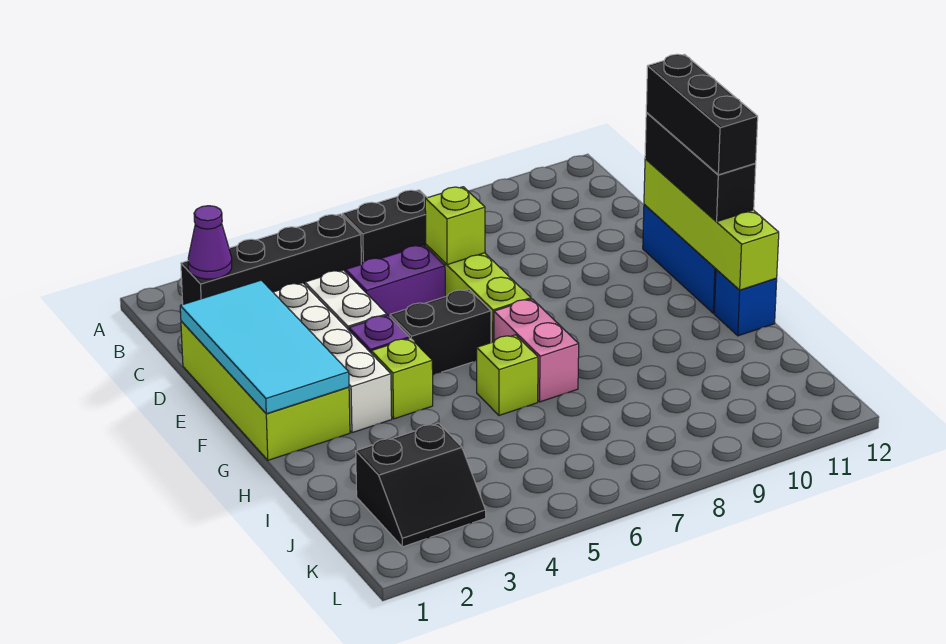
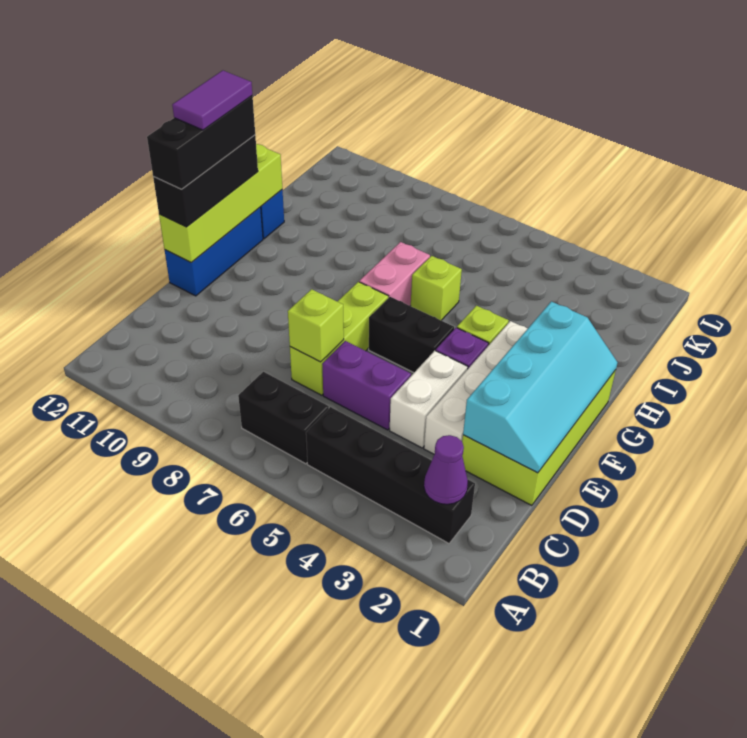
cyan 2x4 tile [180,280,349,414] -> cyan 2x4 slope [463,301,618,473]
none -> purple 1x2 tile [172,70,252,130]
black 2x2 slope [356,423,486,547] -> none

